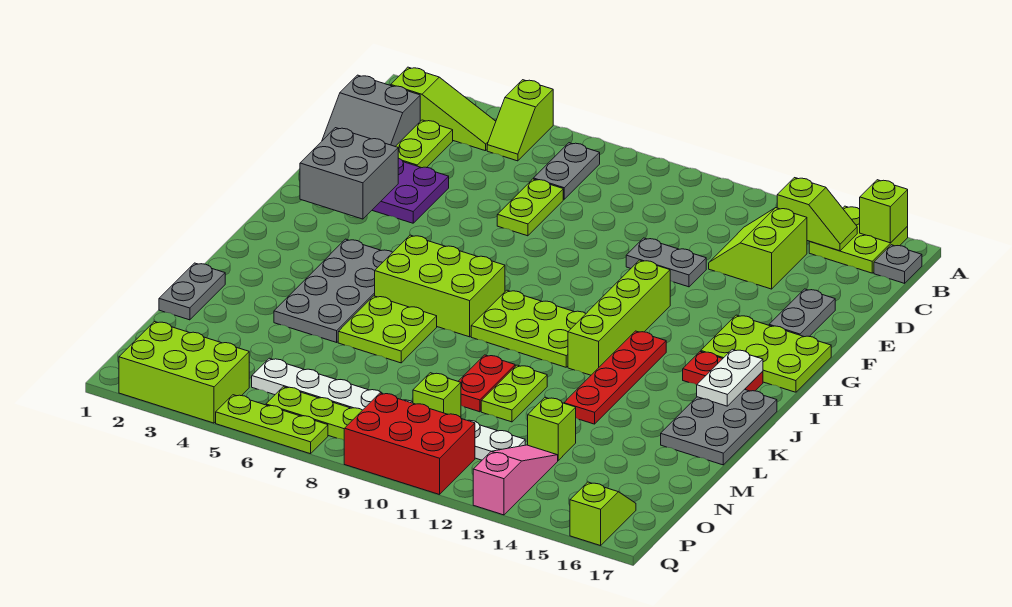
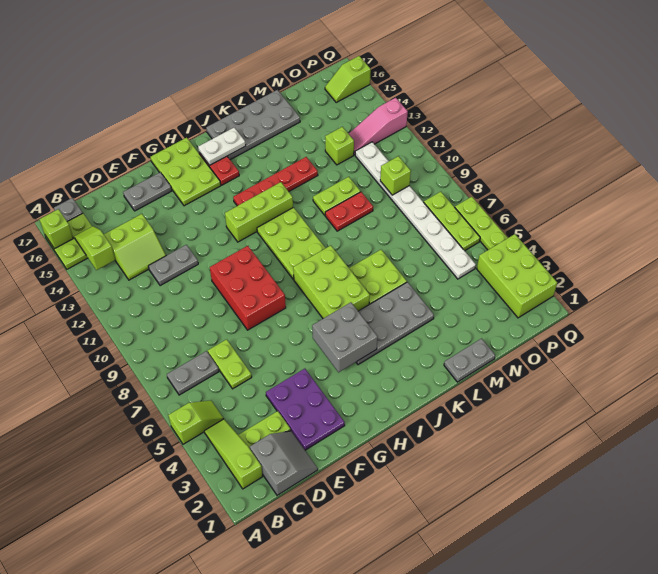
lime 1x2 plate [497,179,563,236] -> lime 1x2 plate turned to [208,339,252,389]
grey 1x2 plate [626,238,706,287] -> grey 1x2 plate turned to [148,245,198,286]
grey 2x2 brick [300,128,398,219] -> grey 2x2 brick moved to [312,302,378,372]
lime 1x4 brick [568,260,670,375] -> lime 1x3 brick [225,182,293,242]
grey 2x3 plate [661,389,777,465] -> grey 2x4 plate [206,90,300,160]
red 2x3 brick [344,393,475,495] -> red 2x3 brick moved to [210,246,286,330]

